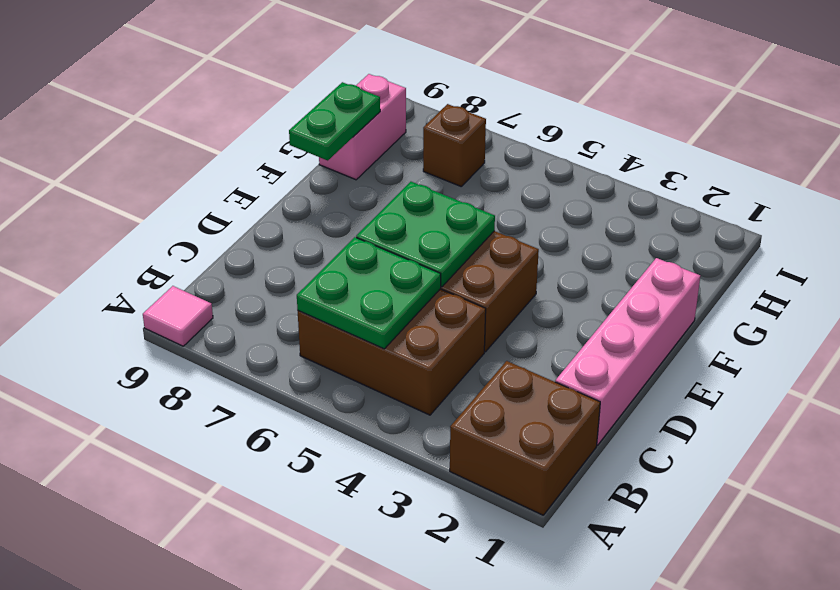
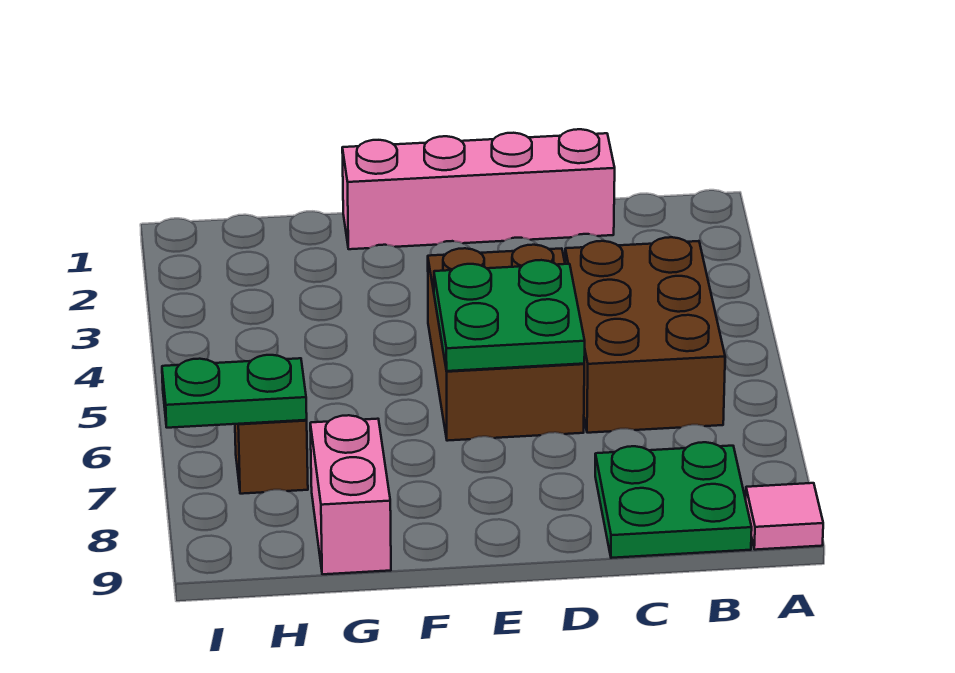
brown 2x2 brick [450,361,600,515] -> none
green 2x2 plate [297,237,441,349] -> green 2x2 plate moved to [595,442,752,558]
green 1x2 plate [289,82,380,161] -> green 1x2 plate moved to [162,355,307,428]
pink 1x2 brick [319,74,406,180] -> pink 1x2 brick turned to [310,415,391,574]

